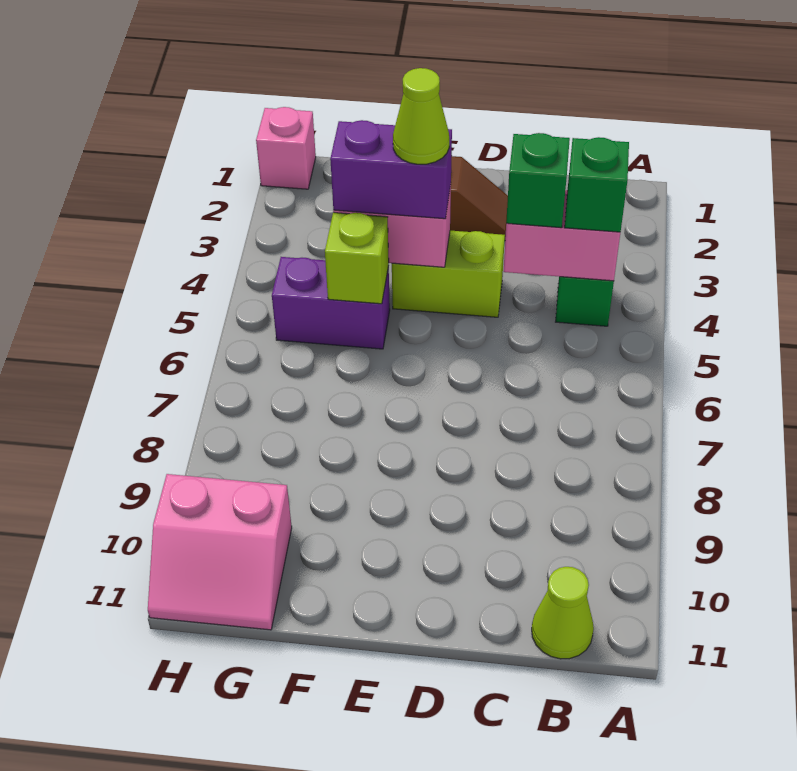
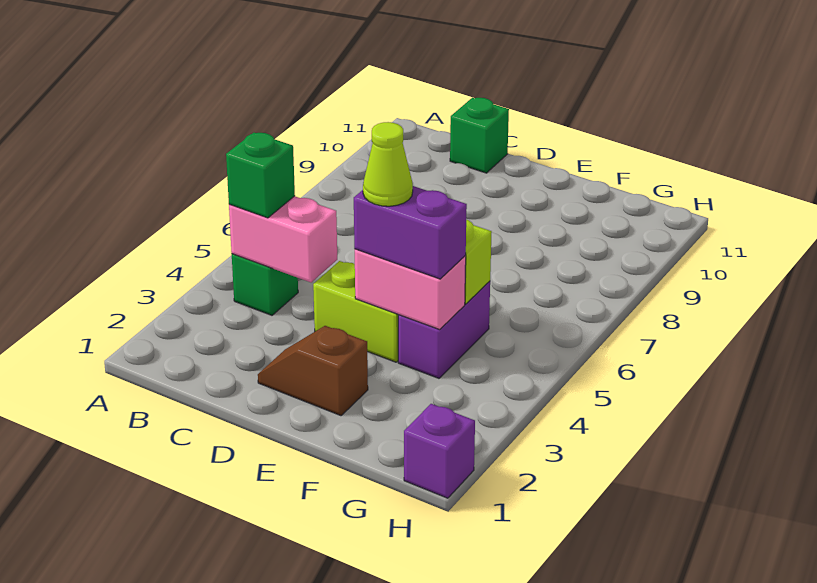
lime 1x1 cone [532,567,594,659] -> none
green 1x1 brick [506,133,570,228] -> green 1x1 brick moved to [450,98,509,173]
purple 1x2 brick [272,257,390,349] -> purple 1x2 brick turned to [398,281,490,378]
pink 2x2 slope [148,474,292,630] -> none
pink 1x1 brick [256,107,316,189] -> purple 1x1 brick [404,404,475,498]

